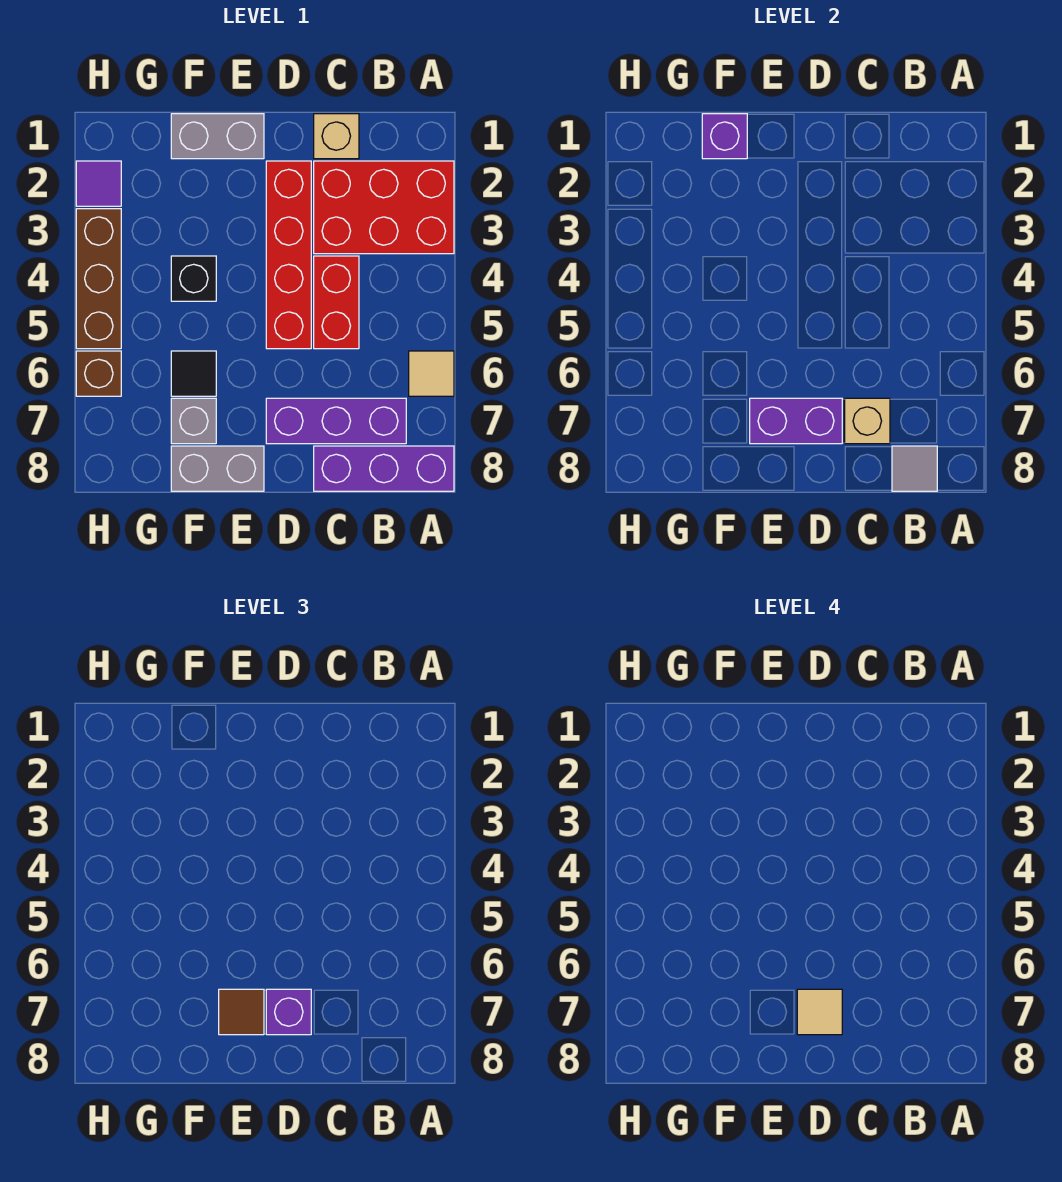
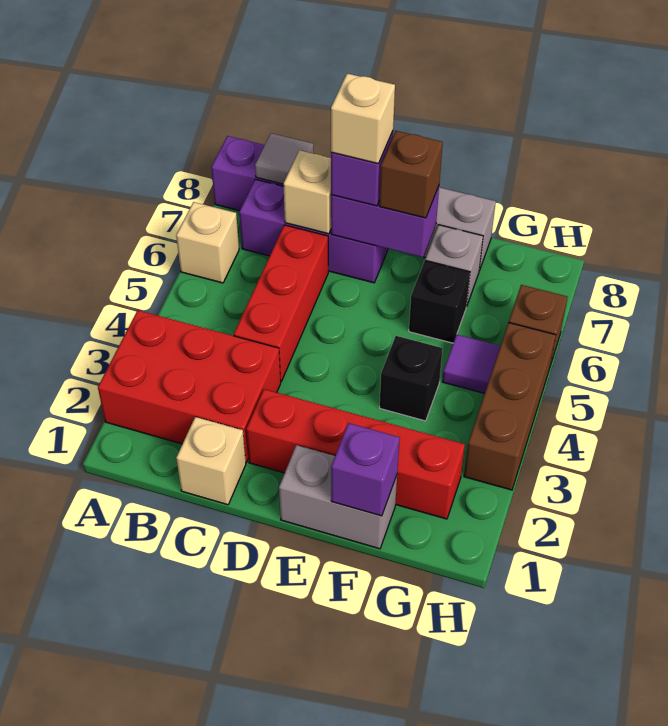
tan 1x1 tile [409,351,454,396] -> tan 1x1 brick [176,202,239,283]
red 1x2 brick [314,256,359,349] -> red 1x3 brick [234,225,328,381]
red 1x4 brick [266,161,311,349] -> red 1x4 brick turned to [246,389,465,519]
tan 1x1 tile [797,989,842,1035] -> tan 1x1 brick [331,74,395,164]
brown 1x1 tile [219,989,264,1035] -> brown 1x1 brick [379,131,443,218]
black 1x1 tile [171,351,216,396] -> black 1x1 brick [409,261,470,343]
purple 1x1 tile [76,161,121,206] -> purple 1x1 tile moved to [442,335,500,393]

